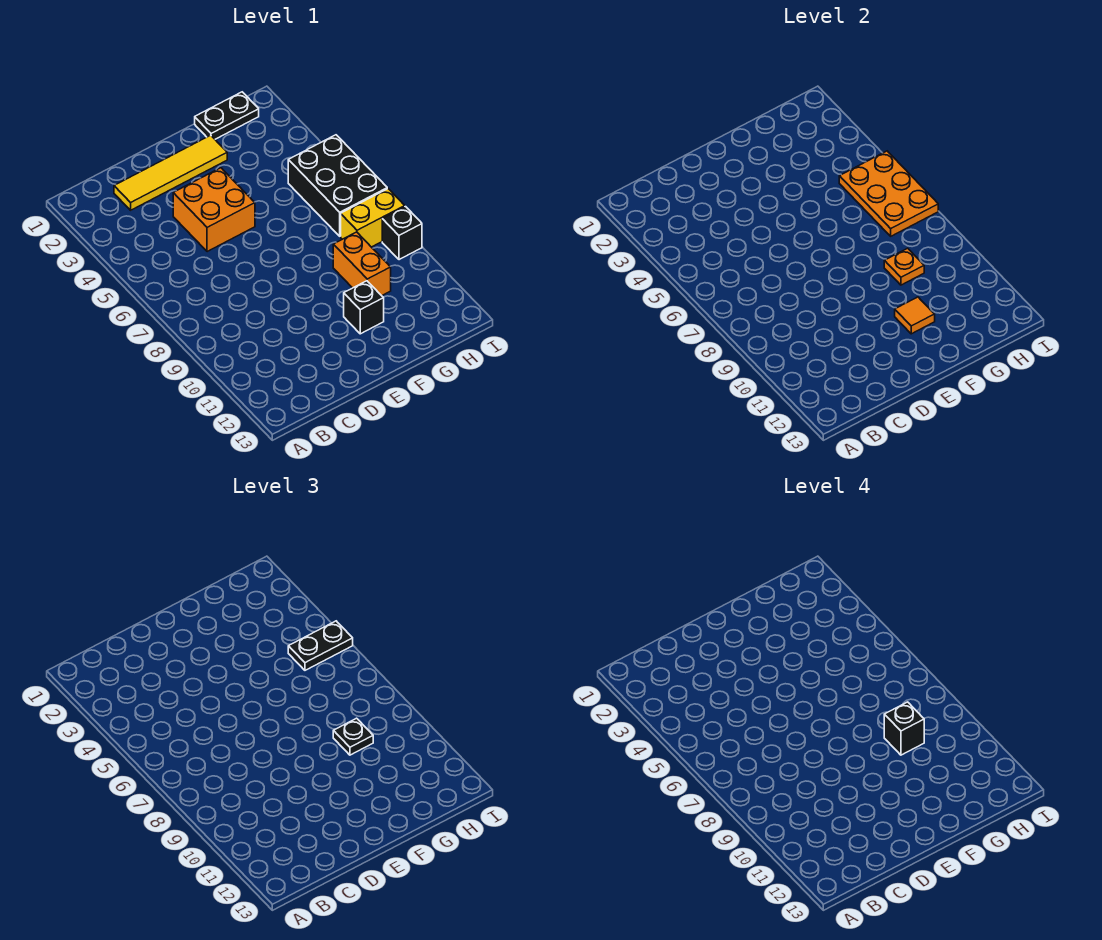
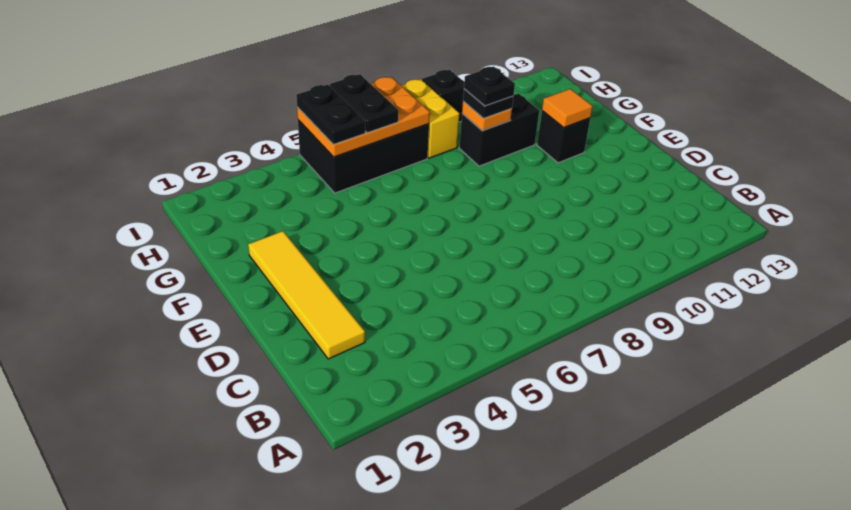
orange 2x2 brick [173,168,255,252] -> none
black 1x2 plate [195,92,259,139] -> black 1x2 plate moved to [330,74,398,133]
orange 1x2 brick [333,232,391,296] -> black 1x2 brick [459,94,539,166]
black 1x1 brick [884,702,924,755] -> black 1x1 plate [464,67,515,106]

